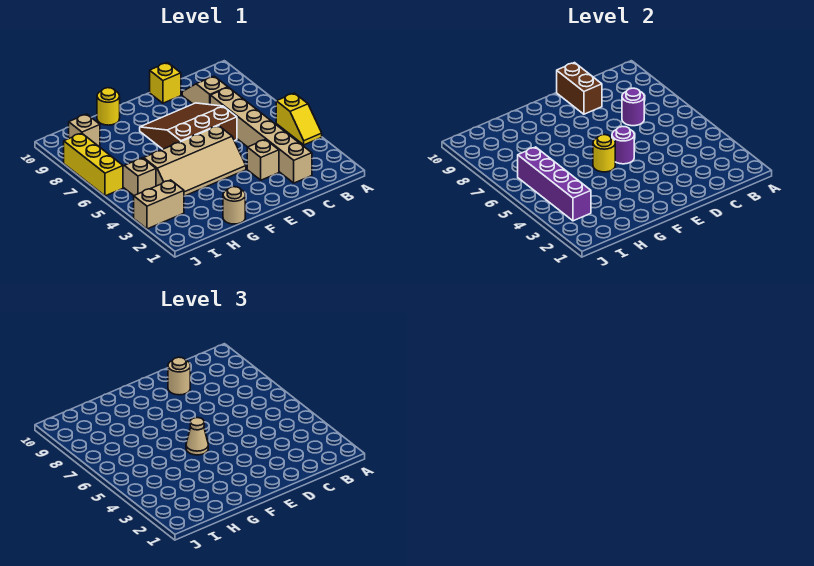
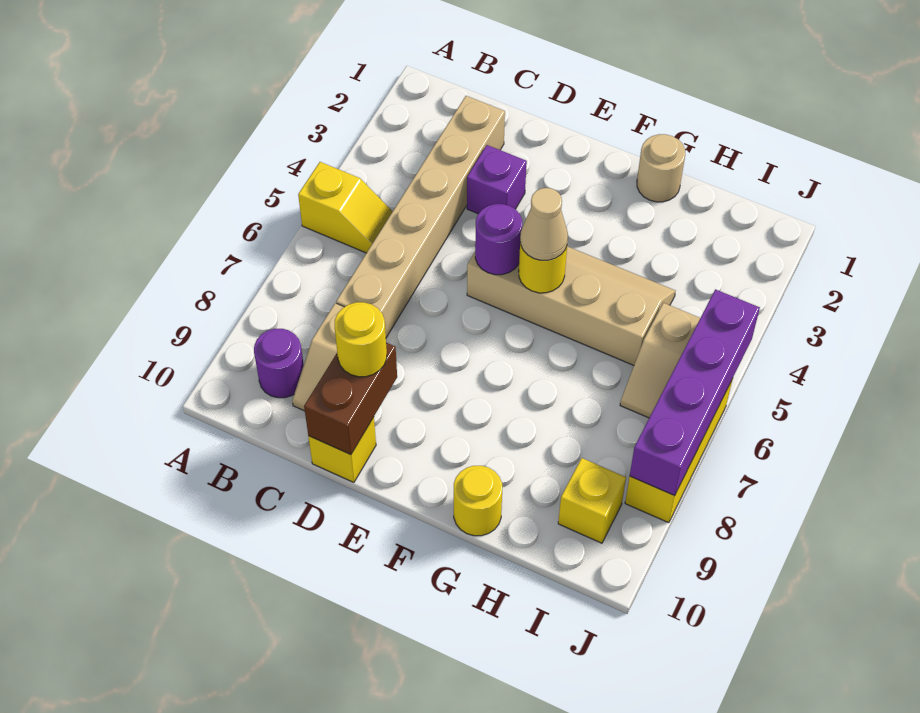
yellow 1x2 slope [276,93,322,145] -> yellow 1x2 slope turned to [298,162,393,253]
purple 1x1 round brick [622,88,644,126] -> purple 1x1 round brick moved to [254,329,304,398]
tan 1x1 brick [247,140,279,180] -> purple 1x1 brick [467,145,527,214]
brown 3x3 slope [140,103,237,149] -> none
tan 1x1 round brick [168,357,190,395] -> yellow 1x1 round brick [335,302,387,377]
tan 1x2 brick [134,180,184,229] -> none
purple 1x4 brick [518,147,591,221] -> purple 1x4 brick moved to [630,289,760,496]
tan 1x1 brick [69,114,100,147] -> yellow 1x1 brick [558,458,626,543]

